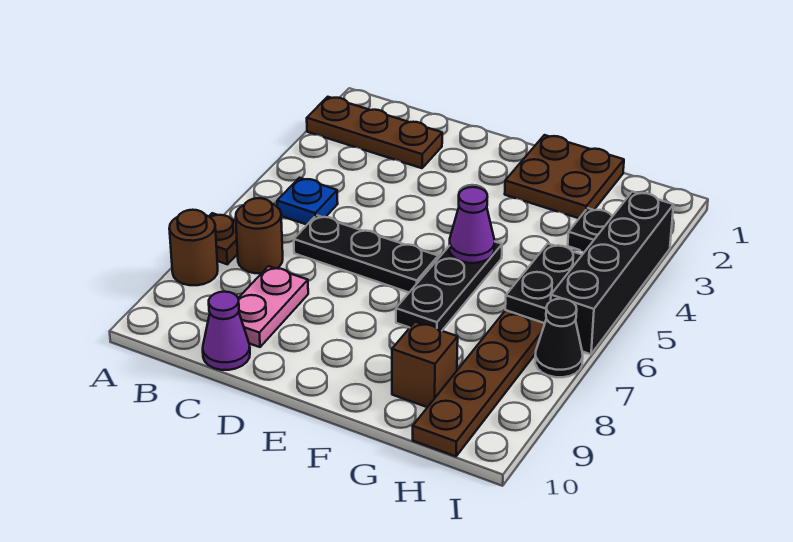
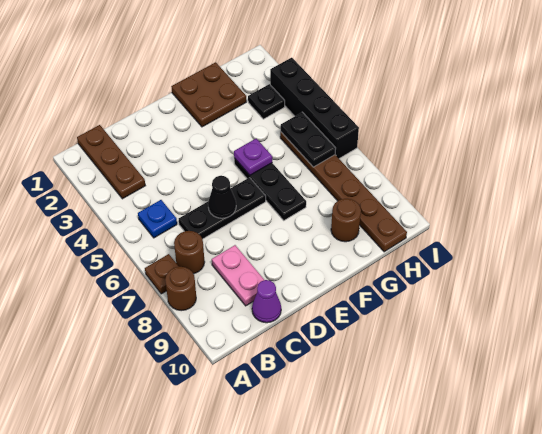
brown 1x3 plate [307,97,442,168] -> brown 1x3 plate turned to [77,125,145,199]
purple 1x1 cone [449,187,494,263] -> purple 1x1 plate [234,139,272,175]
brown 1x1 brick [392,322,458,407] -> brown 1x1 round brick [331,199,361,242]
black 1x1 cone [535,299,583,377] -> black 1x1 cone moved to [208,176,236,218]

